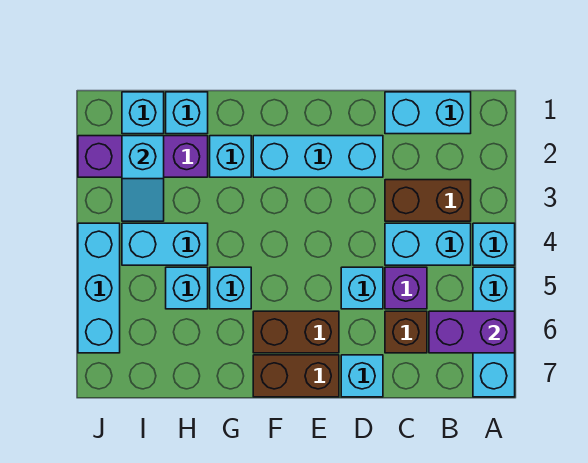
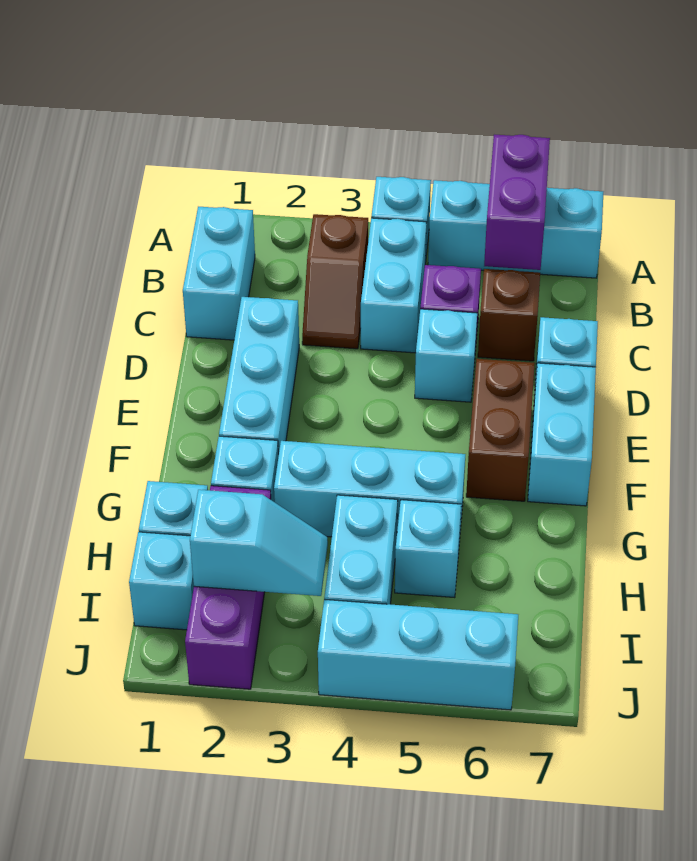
brown 1x2 brick [385,180,471,221] -> brown 1x2 slope [302,214,368,349]
brown 1x2 brick [253,355,339,397] -> cyan 1x2 brick [528,363,596,506]
cyan 1x1 brick [210,267,251,309] -> cyan 1x3 brick [274,441,465,542]

